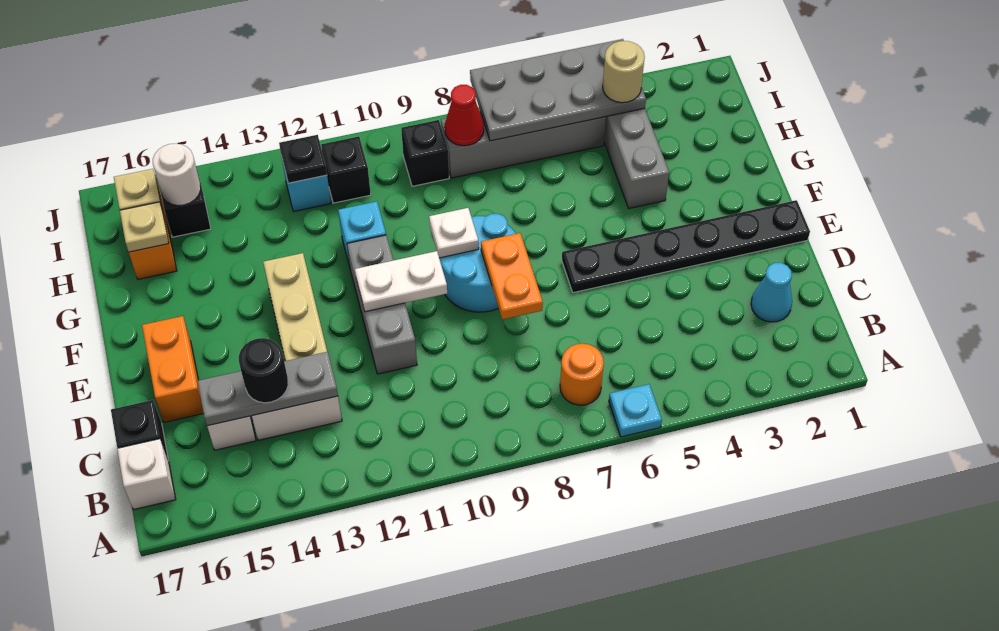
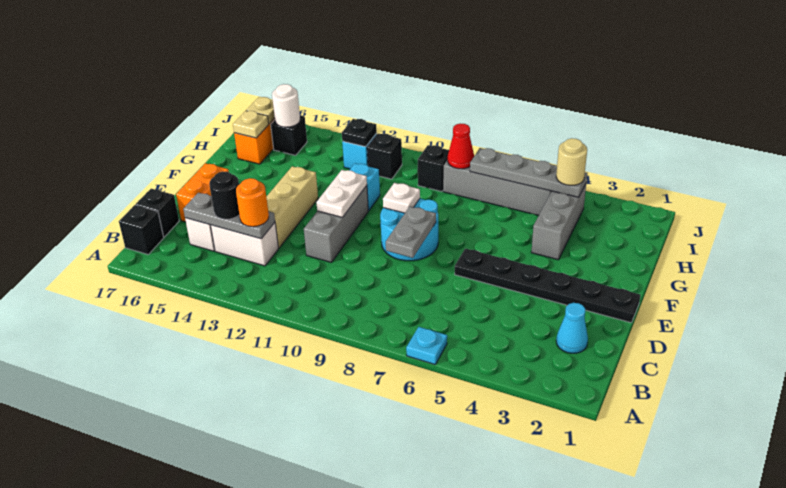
orange 1x1 round brick [560,344,604,405] -> orange 1x1 round brick moved to [236,178,269,227]
white 1x1 brick [117,439,176,510] -> black 1x1 brick [119,205,164,254]
orange 1x2 plate [481,233,543,319] -> grey 1x2 plate [386,207,436,258]
white 1x2 plate [355,251,447,312] -> white 1x2 plate turned to [316,170,367,218]
grey 2x4 plate [470,39,646,141] -> grey 1x4 plate [470,148,587,197]

